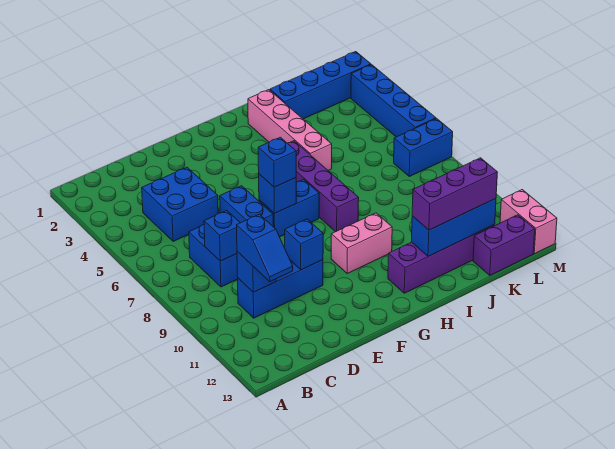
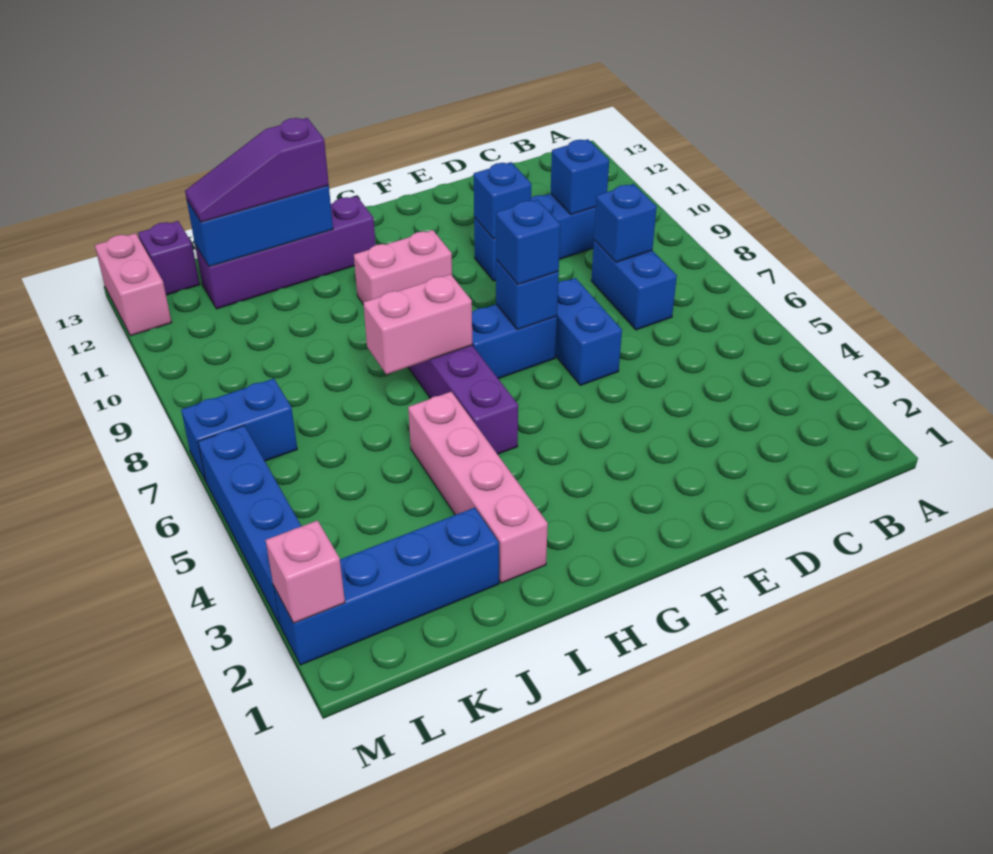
blue 2x2 brick [142,167,218,241] -> none
blue 1x2 slope [237,214,293,282] -> none
none -> pink 1x2 brick [363,274,472,374]
purple 1x3 brick [412,158,497,230] -> purple 1x3 slope [185,118,329,222]
purple 1x2 brick [473,215,535,275] -> purple 1x1 brick [138,221,200,295]
none -> pink 1x1 brick [266,520,345,623]

